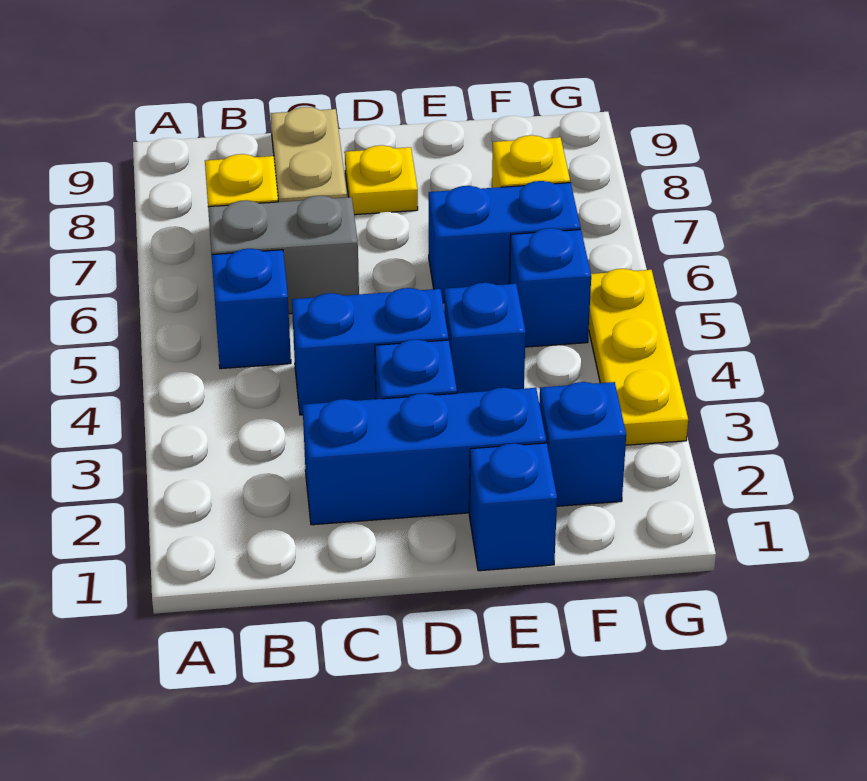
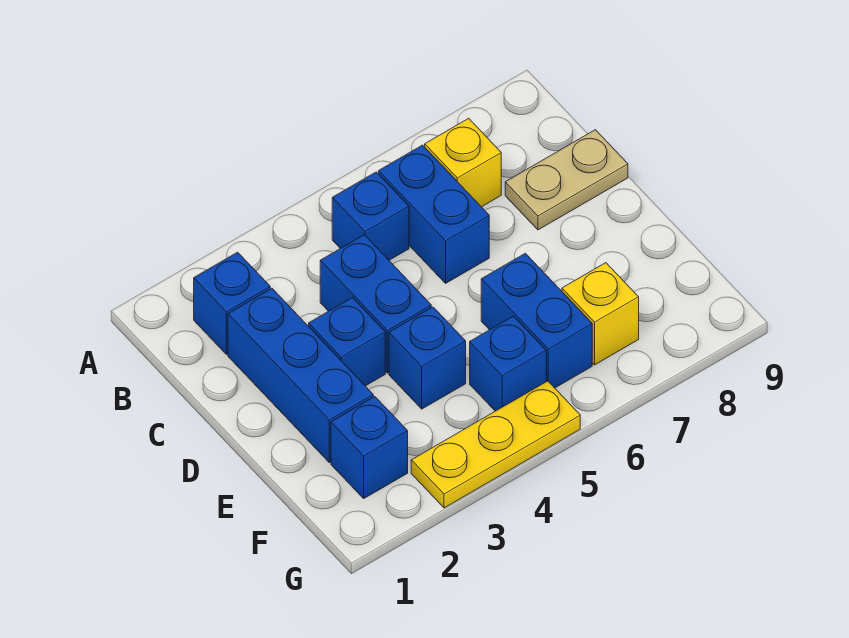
grey 1x2 brick [208,196,359,314] -> blue 1x2 brick [379,145,489,283]
yellow 1x1 plate [345,145,418,215] -> none
blue 1x1 brick [469,443,557,571] -> blue 1x1 brick moved to [194,252,270,354]

